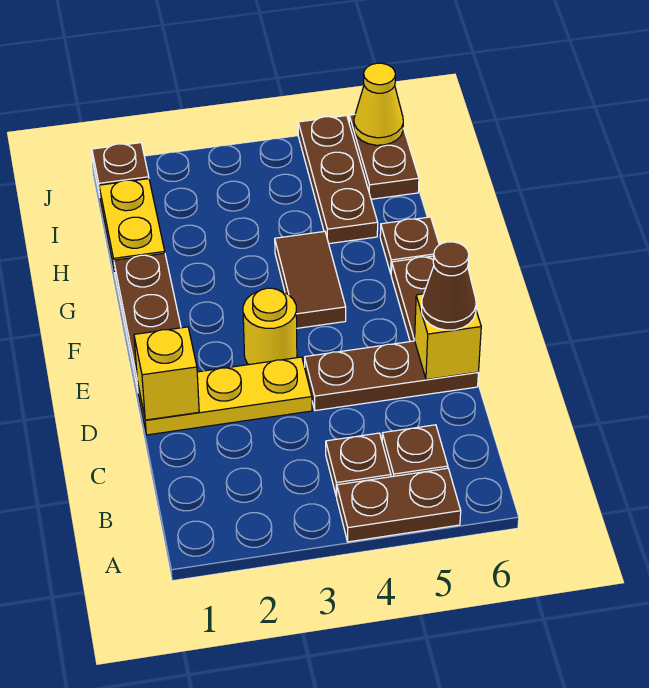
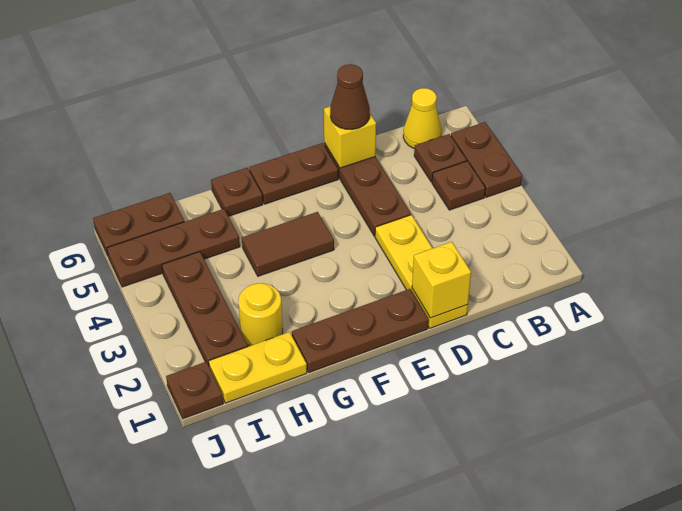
yellow 1x1 round brick [243,288,297,365] -> yellow 1x1 round brick moved to [238,283,283,346]
none -> brown 1x3 plate [162,252,248,366]
yellow 1x1 cone [354,63,403,145] -> yellow 1x1 cone moved to [403,88,441,149]

